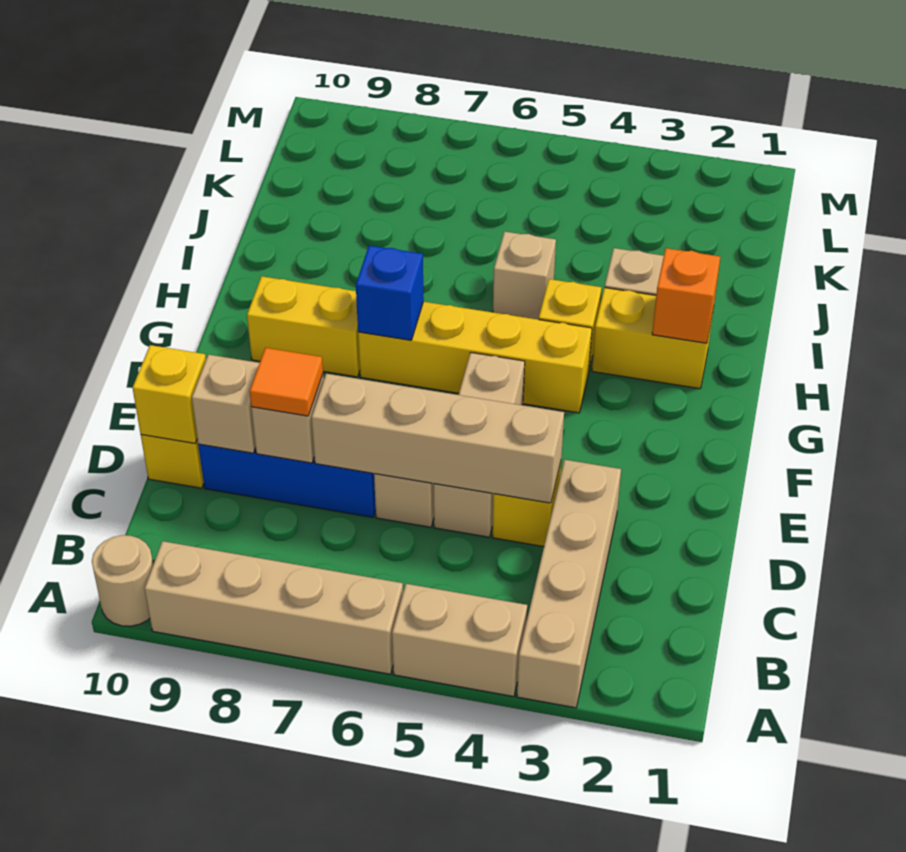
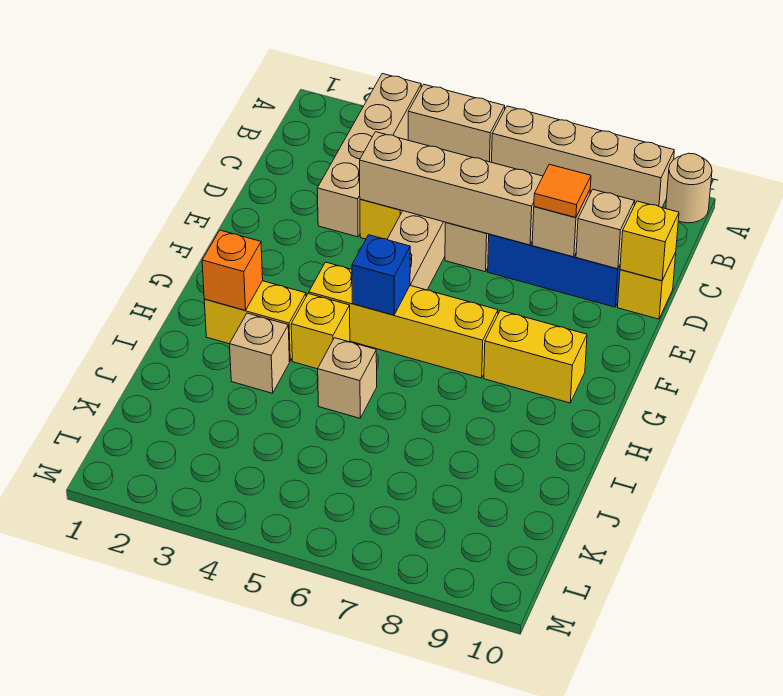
blue 1x1 brick [356,245,424,340] -> blue 1x1 brick moved to [352,235,410,315]

